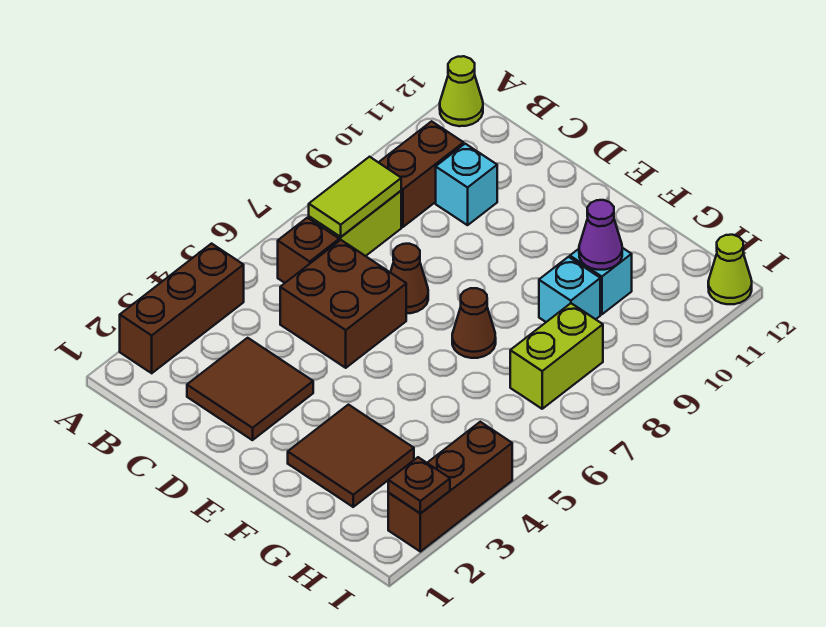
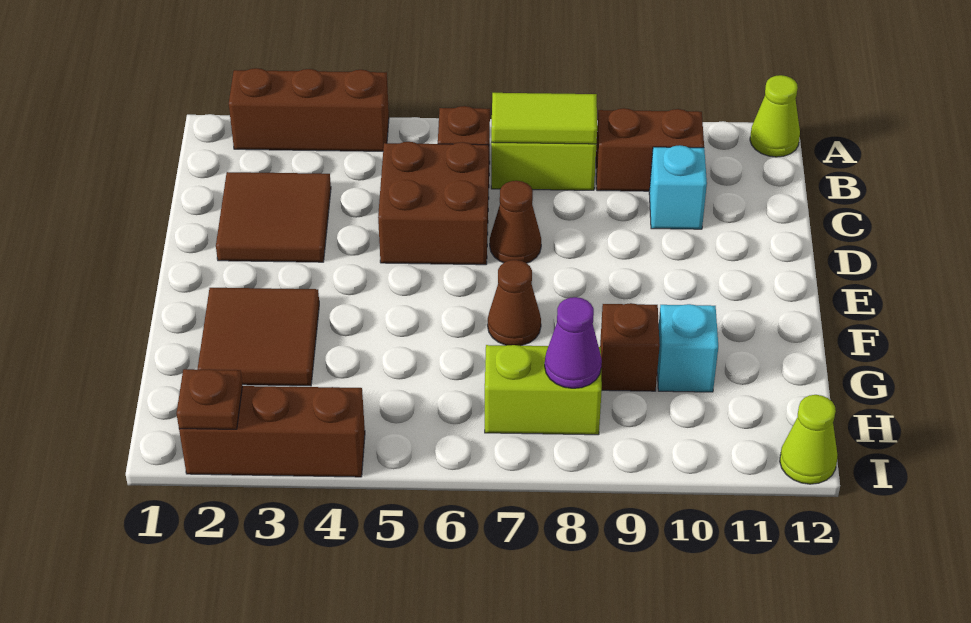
cyan 1x1 brick [539,257,600,322] -> brown 1x1 brick [600,303,660,391]
purple 1x1 cone [579,200,622,270] -> purple 1x1 cone moved to [545,297,602,388]

